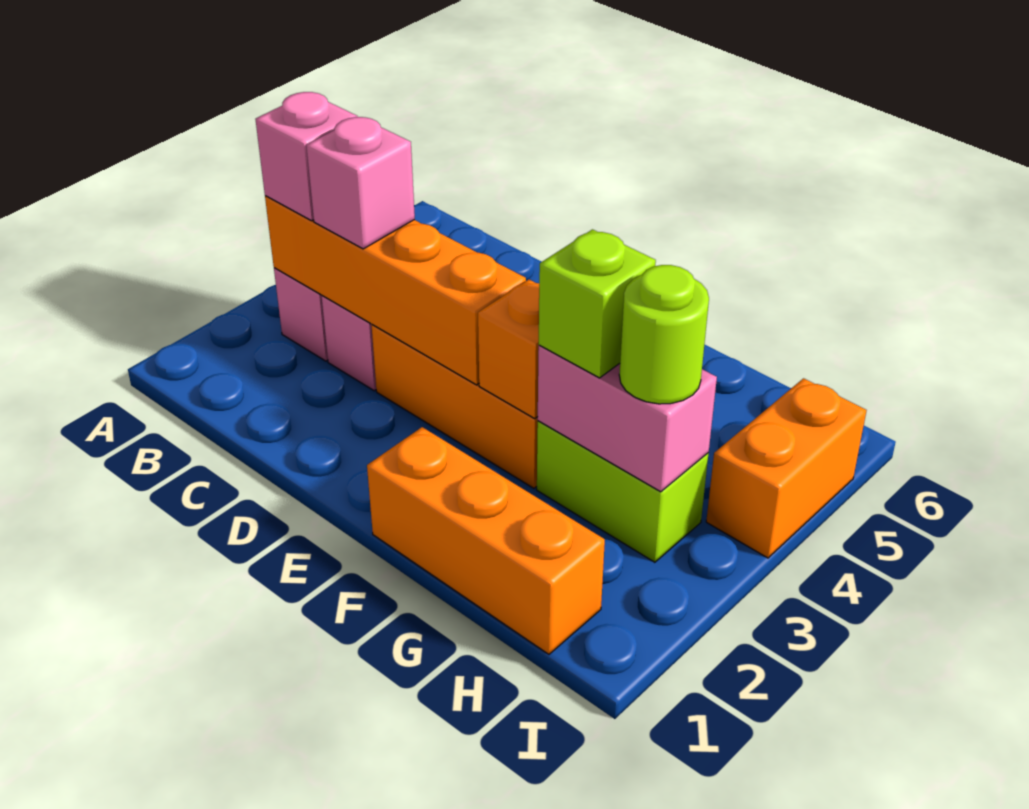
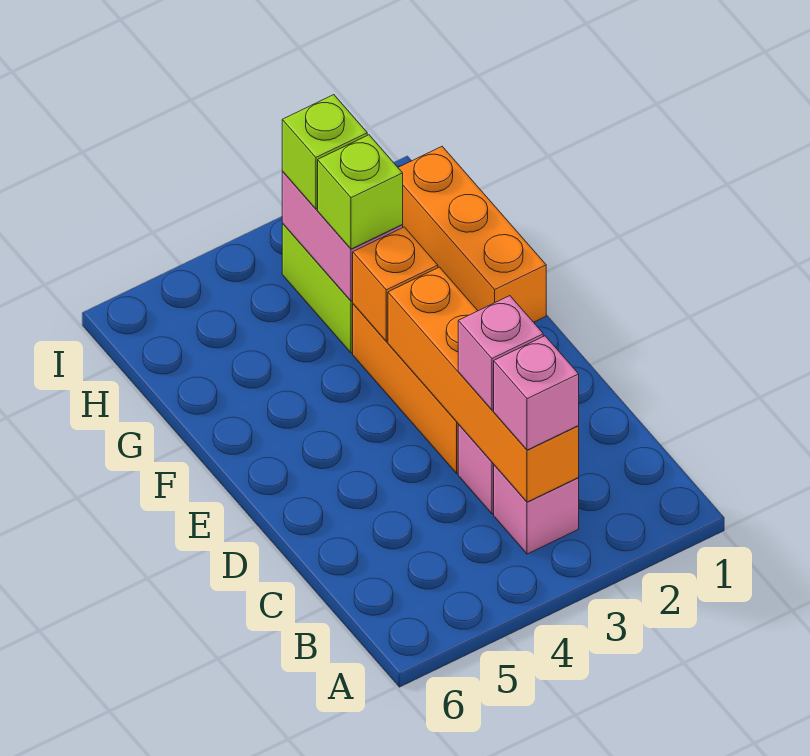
lime 1x1 round brick [619,265,709,404] -> lime 1x1 brick [282,95,367,209]
orange 1x2 brick [706,378,867,558] -> none

